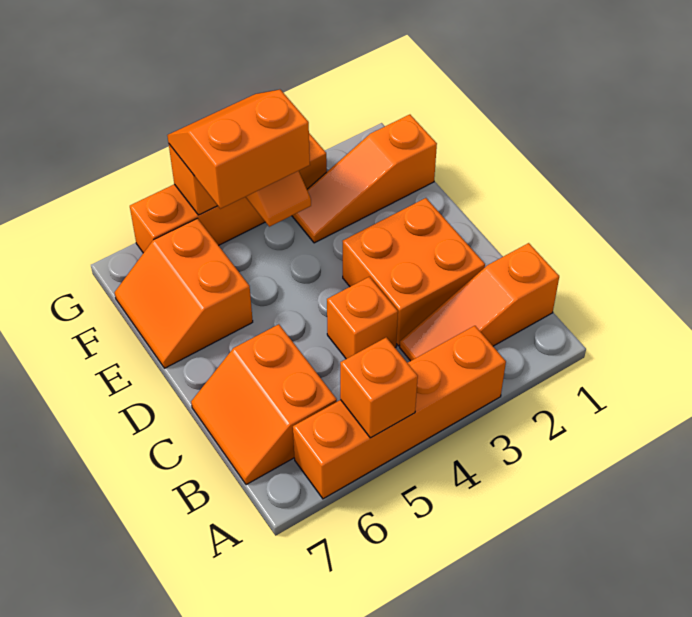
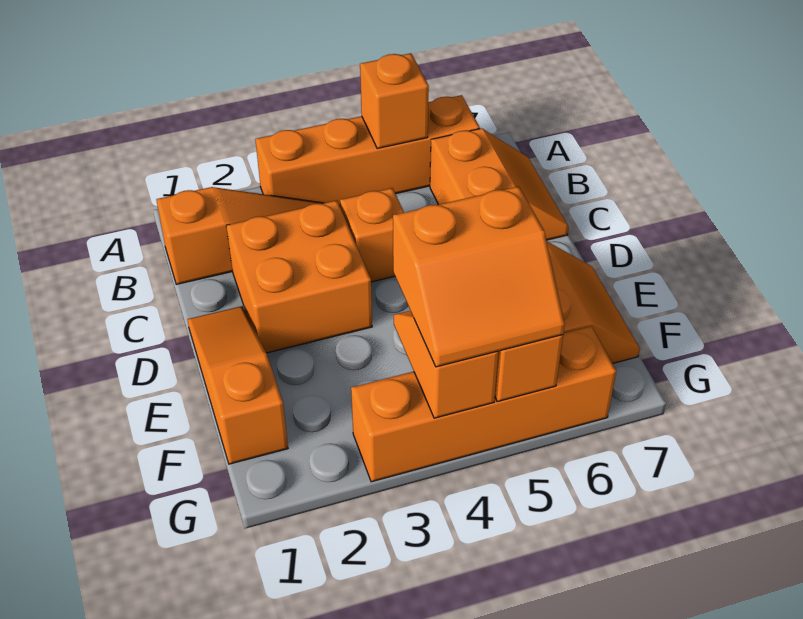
orange 1x3 slope [292,115,437,243] -> orange 1x3 slope turned to [187,306,288,464]

